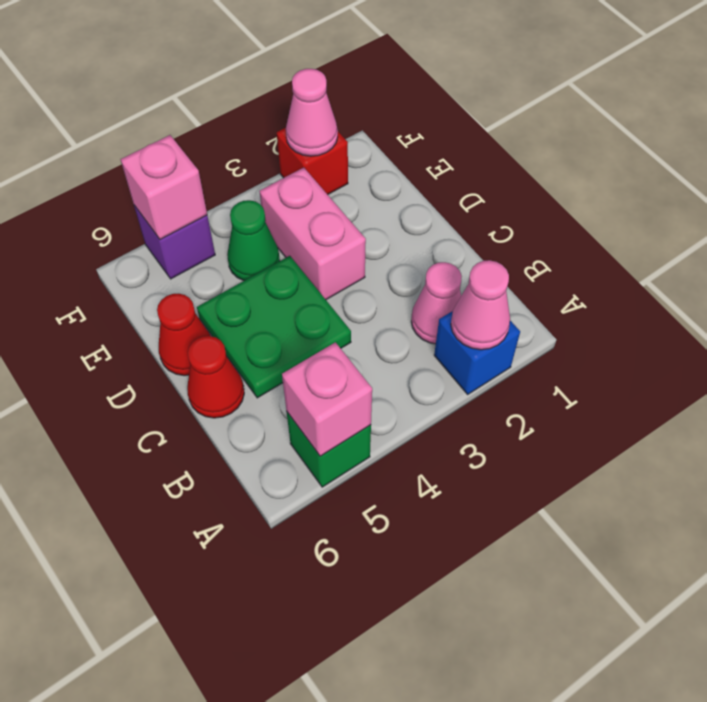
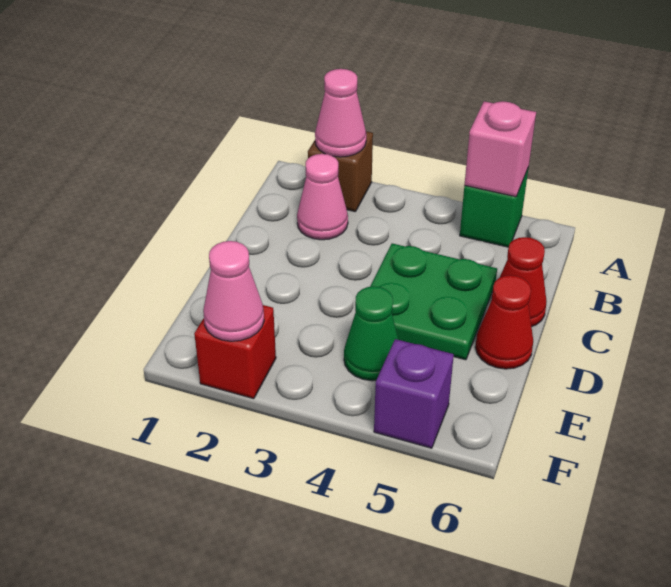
blue 1x1 brick [434,311,520,394] -> brown 1x1 brick [308,131,373,212]
pink 1x2 brick [259,168,366,300] -> none
pink 1x1 brick [121,135,207,239] -> none

